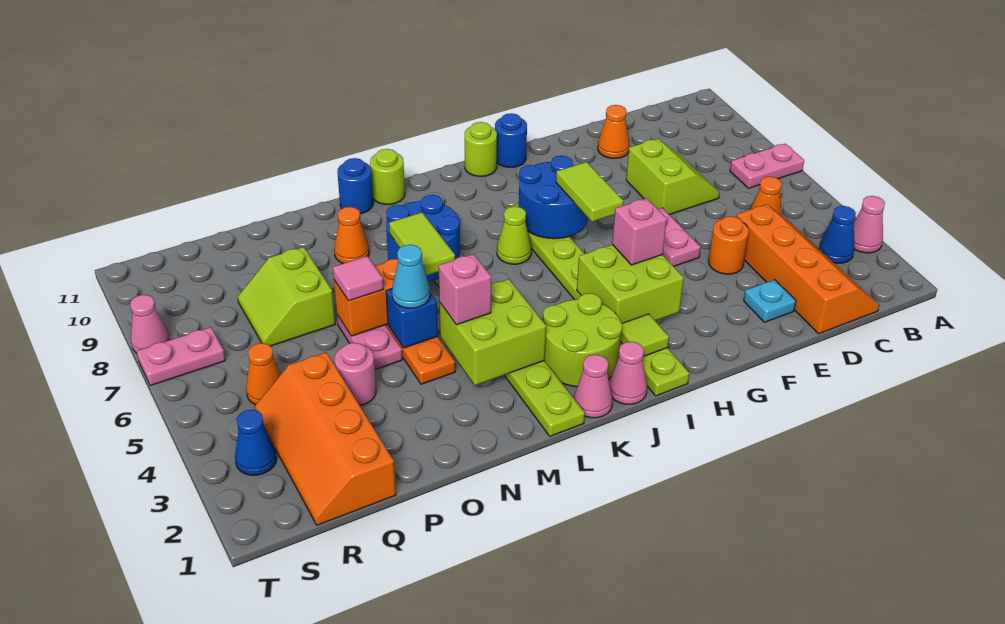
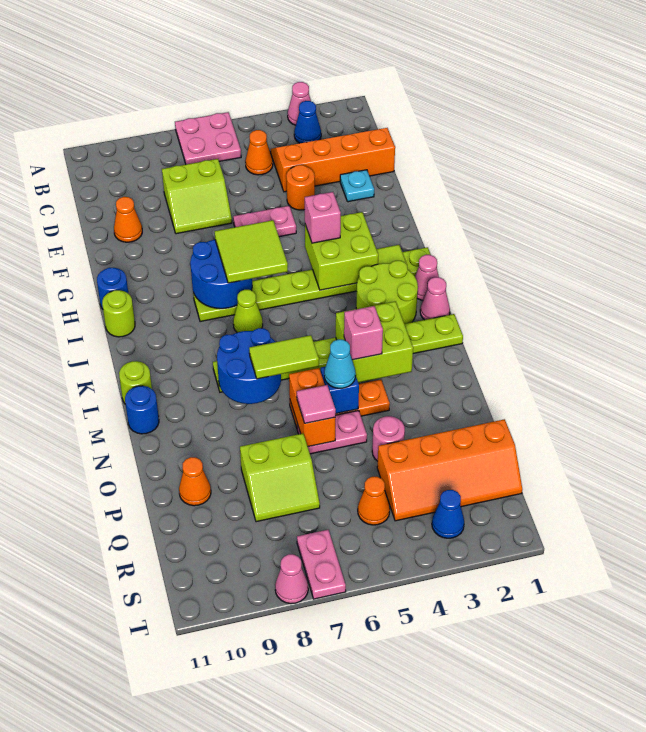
pink 1x2 plate [730,144,804,188] -> pink 2x2 plate [175,112,241,164]
lime 2x2 slope [626,139,719,215] -> lime 2x2 slope turned to [162,159,232,234]
lime 1x2 tile [556,162,623,222] -> lime 2x2 tile [215,220,288,283]
orange 1x1 cone [334,207,369,263] -> orange 1x1 cone moved to [179,457,211,506]

